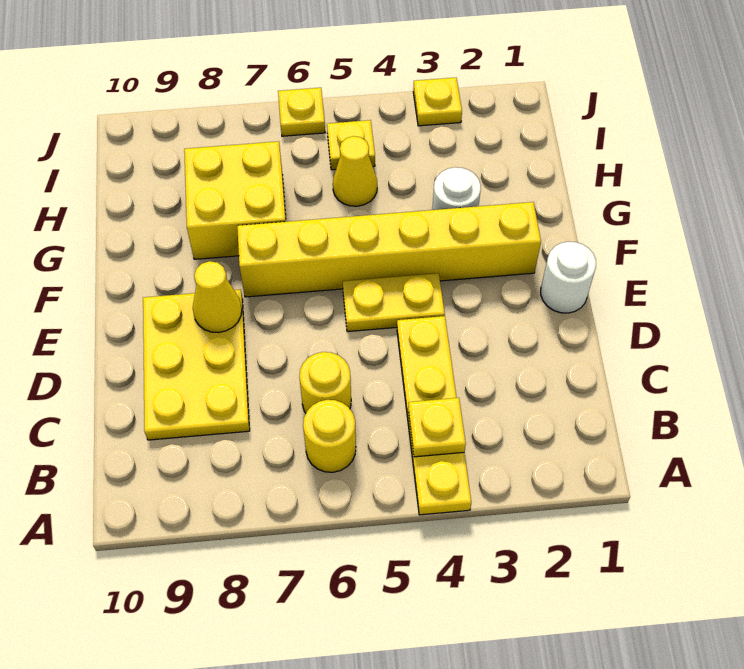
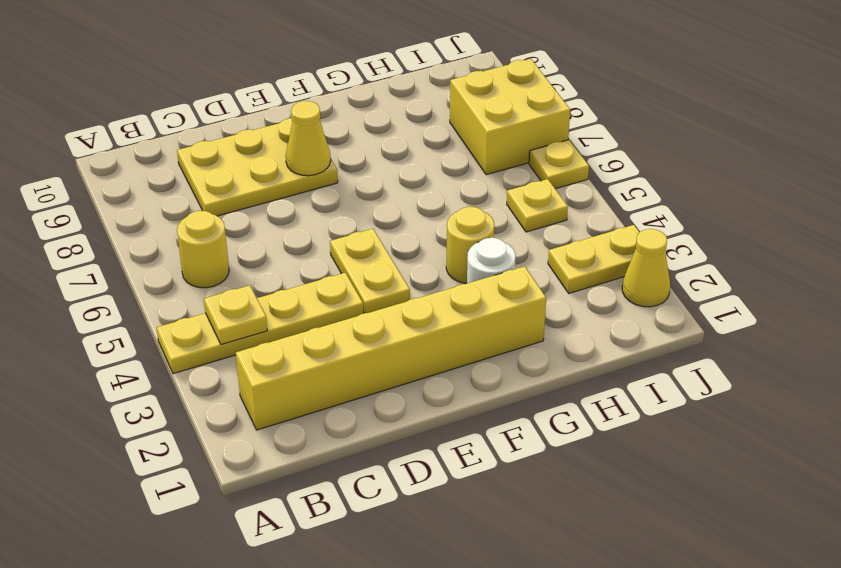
yellow 1x1 round brick [299,352,351,413] -> yellow 1x1 round brick moved to [446,207,494,283]
white 1x1 round brick [541,242,596,313] -> none
yellow 1x6 brick [237,202,541,297] -> yellow 1x6 brick turned to [236,266,546,430]
yellow 2x2 brick [184,141,286,259] -> yellow 2x2 brick moved to [450,59,570,175]
yellow 1x1 cone [333,136,377,206] -> yellow 1x1 cone moved to [622,229,670,307]
yellow 1x1 plate [413,78,462,126] -> yellow 1x2 plate [548,225,640,293]

